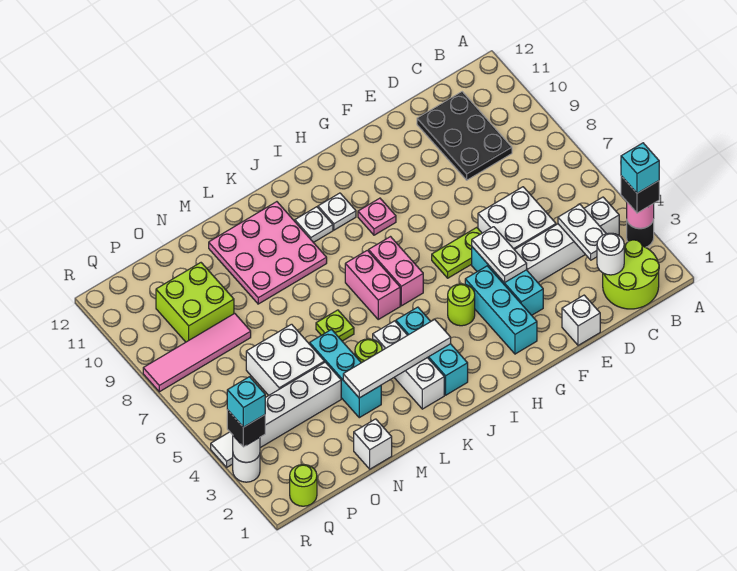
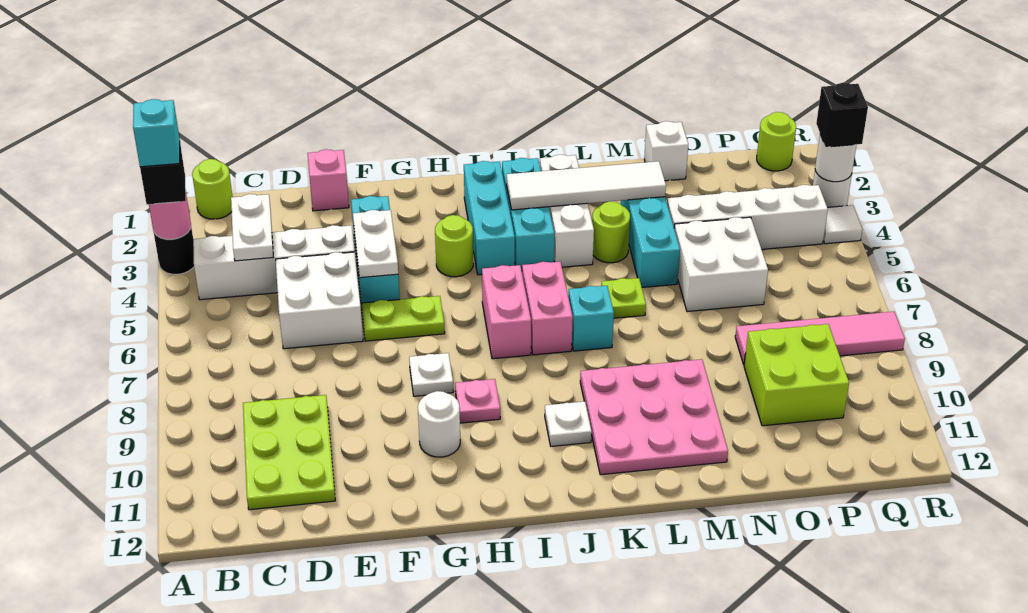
lime 2x2 round brick [603,240,659,309] -> lime 1x1 round brick [192,159,233,219]
white 1x1 round brick [597,233,624,275] -> white 1x1 round brick moved to [418,391,460,457]
black 2x3 plate [417,92,512,180] -> lime 2x3 plate [243,395,335,510]
white 1x1 brick [562,295,600,345] -> pink 1x1 brick [307,149,349,211]
cyan 1x3 brick [465,266,537,354] -> cyan 1x3 brick moved to [464,161,515,275]
white 1x1 plate [318,193,356,230] -> white 1x1 plate moved to [409,353,453,396]
cyan 1x1 brick [227,377,265,427] -> cyan 1x1 brick moved to [568,286,614,351]

